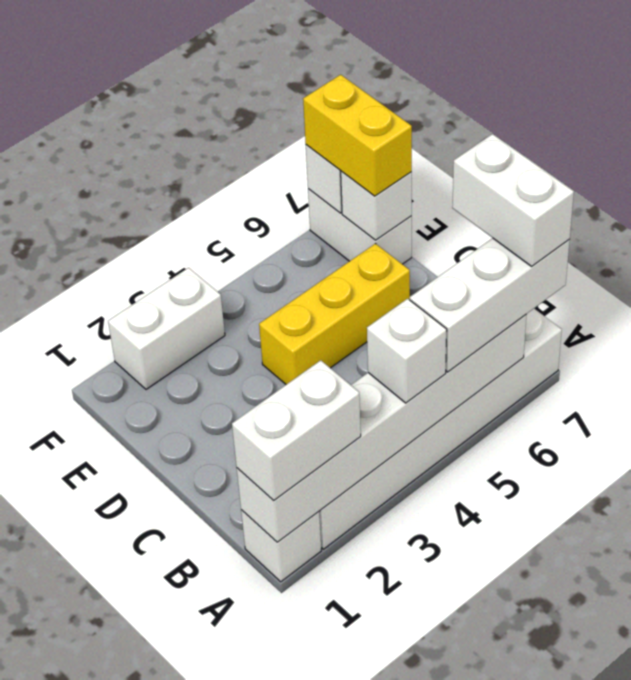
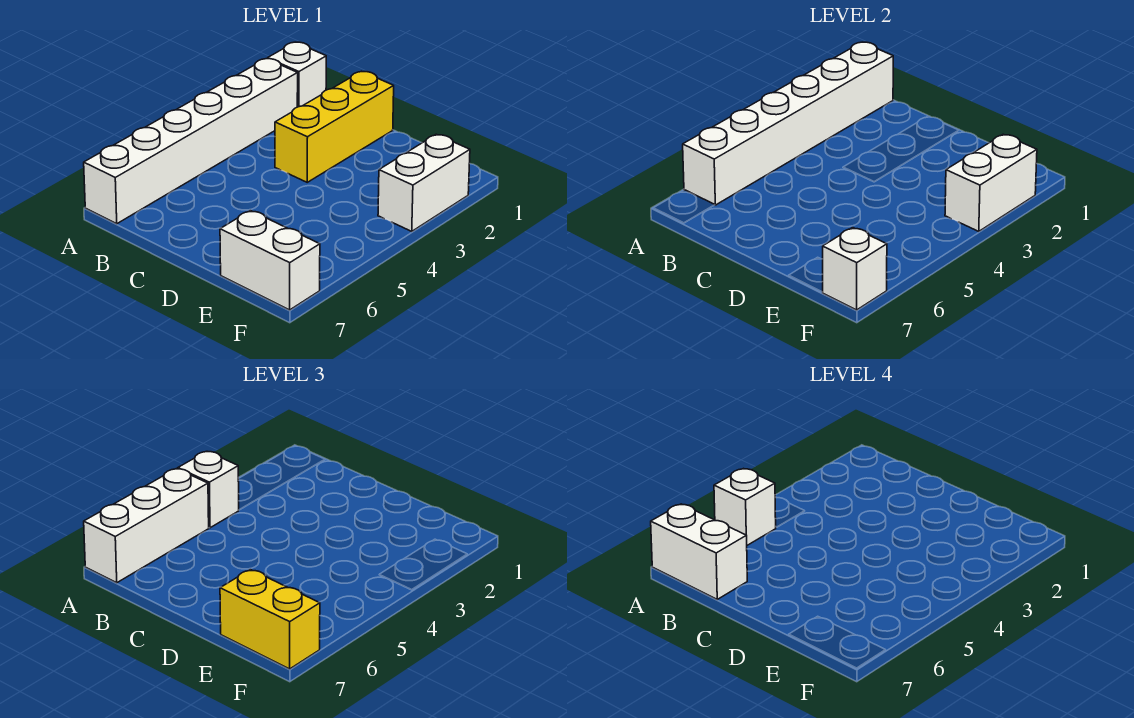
white 1x2 brick [232,360,361,501] -> white 1x2 brick moved to [945,134,1037,231]
yellow 1x3 brick [259,243,410,384] -> yellow 1x3 brick moved to [275,71,394,182]
white 1x1 brick [341,171,412,240] -> white 1x1 brick moved to [714,469,776,545]

